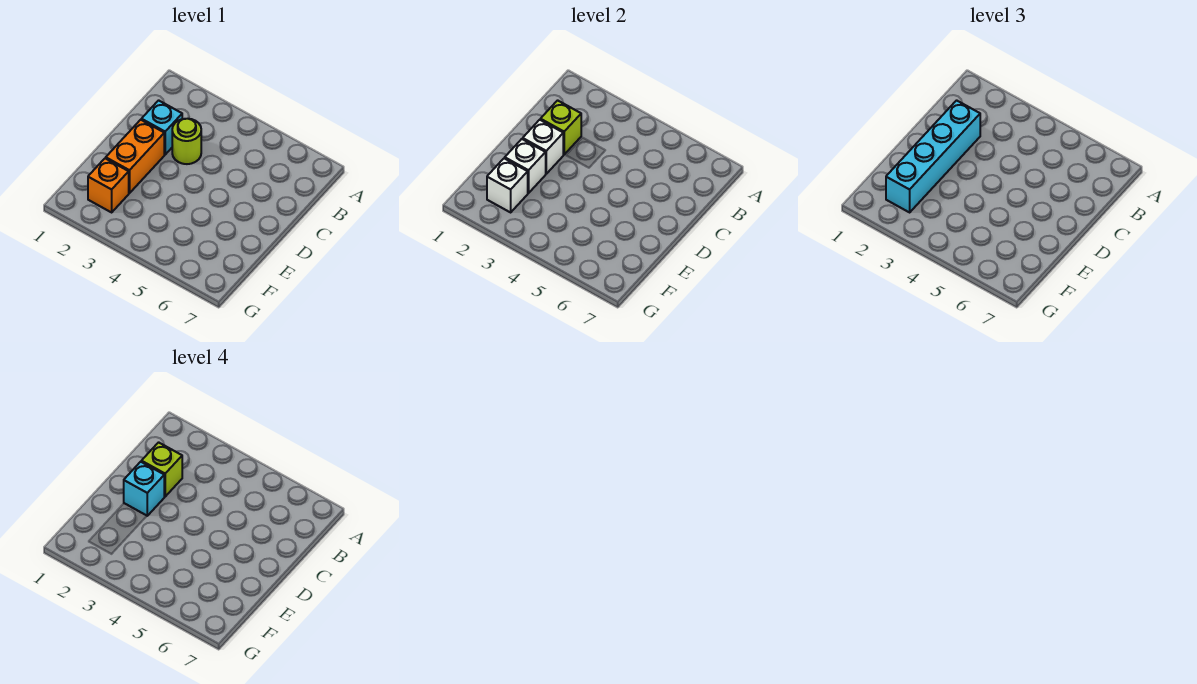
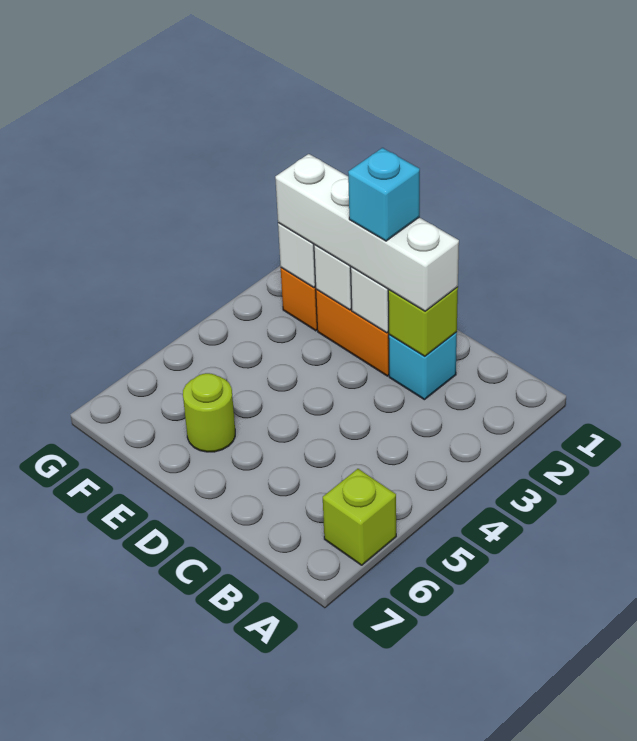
cyan 1x4 brick [886,100,980,212] -> white 1x4 brick [275,154,459,311]
lime 1x1 brick [141,442,182,497] -> lime 1x1 brick moved to [323,469,396,565]
lime 1x1 round brick [172,119,201,164] -> lime 1x1 round brick moved to [183,373,235,452]

